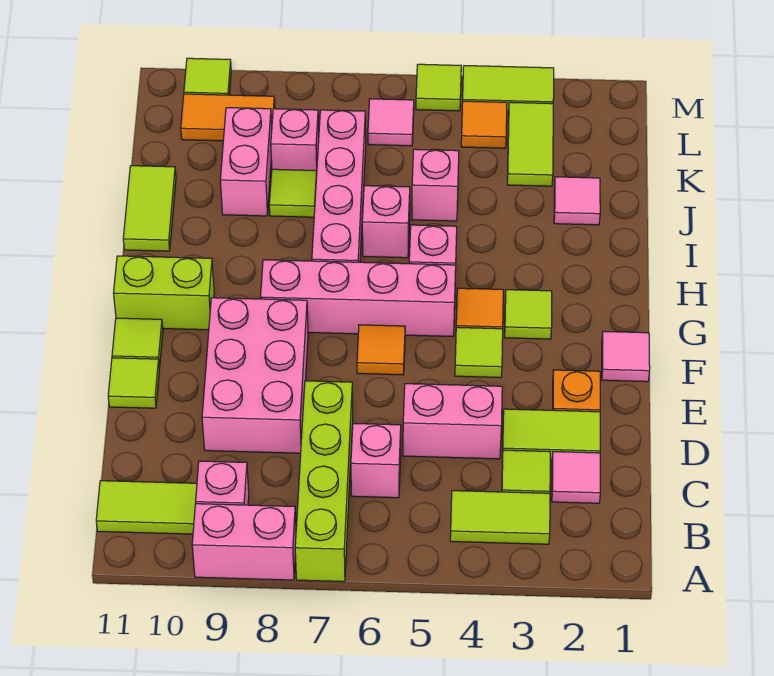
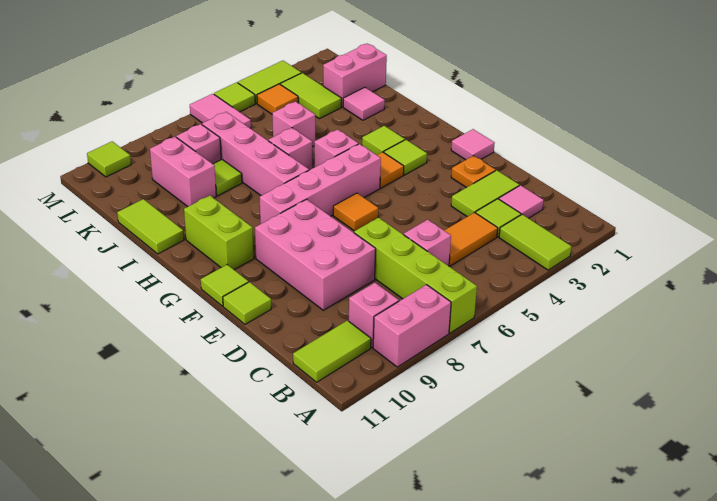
lime 1x2 tile [450,491,550,544] -> lime 1x2 tile turned to [499,214,571,270]
pink 1x2 brick [403,384,502,459] -> pink 1x2 brick moved to [323,44,387,107]
lime 1x1 tile [455,327,503,378] -> lime 1x1 tile moved to [362,126,405,155]
lime 1x2 brick [113,256,214,330] -> lime 1x2 brick turned to [184,196,254,270]
pink 1x1 tile [368,99,414,146] -> pink 1x2 tile [190,94,251,129]
orange 1x2 tile [181,94,275,141] -> orange 1x2 tile moved to [444,212,498,266]

